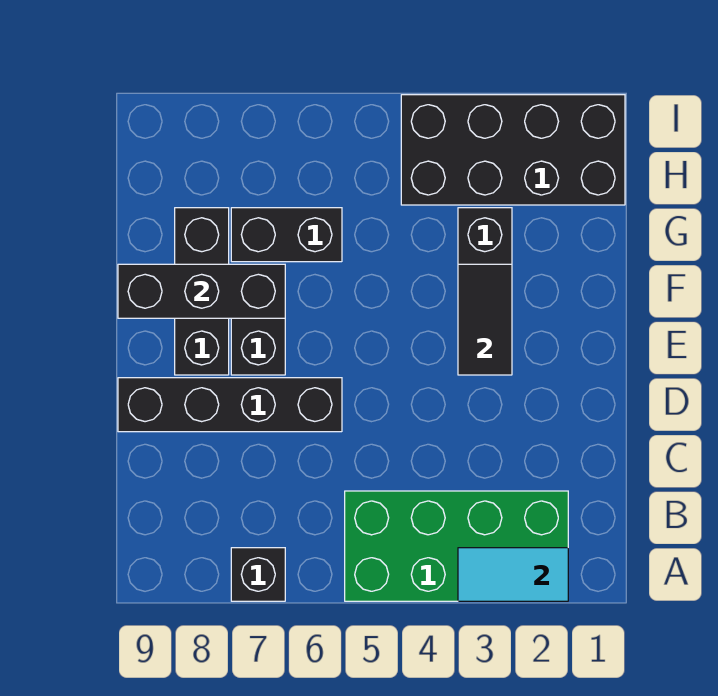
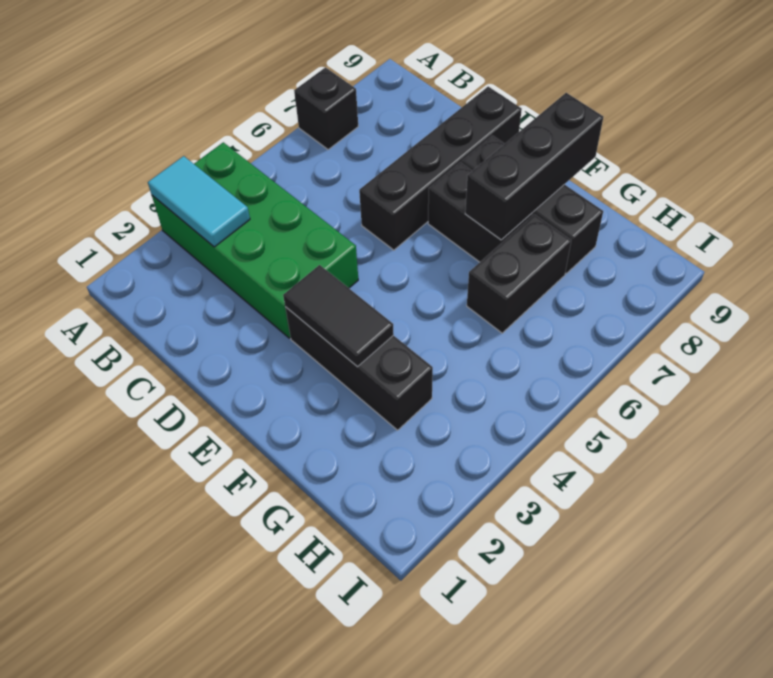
green 2x4 brick [345,491,568,601] -> green 2x4 brick turned to [152,142,358,338]
cyan 1x2 tile [458,548,568,601] -> cyan 1x2 tile turned to [148,156,250,247]
black 2x4 brick [401,95,625,205] -> none

